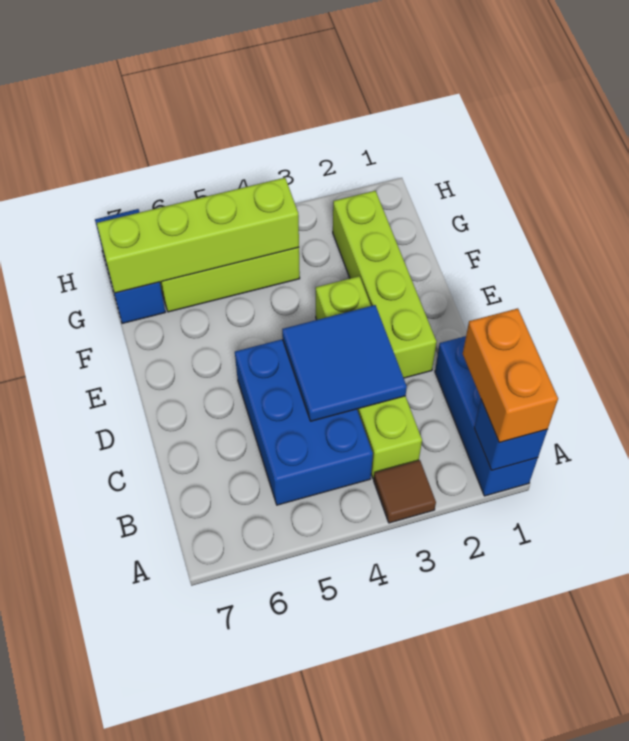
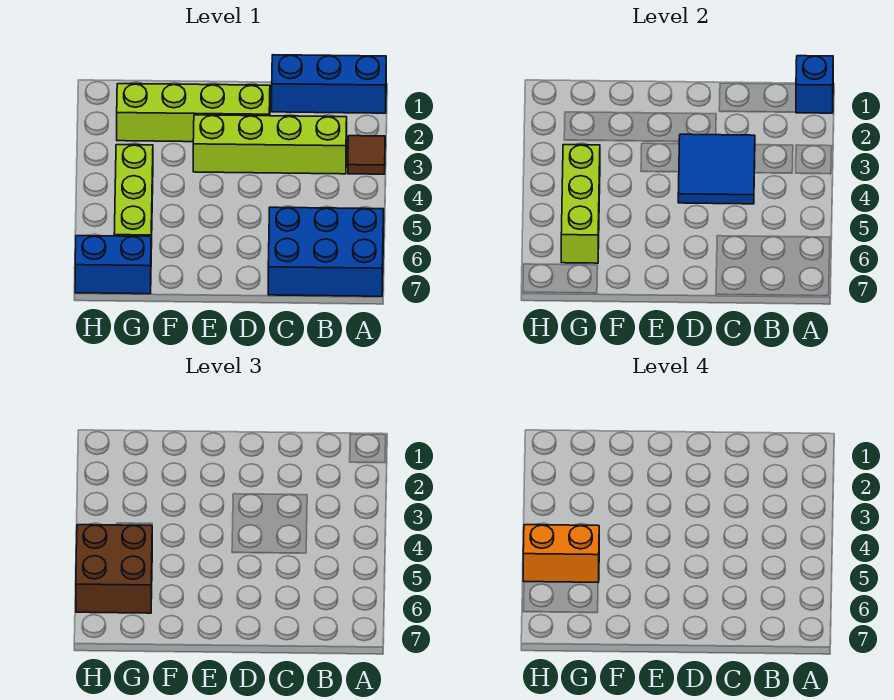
orange 1x2 brick [463,308,558,442] -> orange 1x2 brick moved to [523,525,599,582]
blue 2x3 brick [235,339,373,505] -> blue 2x3 brick moved to [268,207,384,296]
lime 1x4 brick [97,178,299,293] -> lime 1x3 brick [561,145,600,263]
none -> brown 2x2 brick [76,525,152,613]

